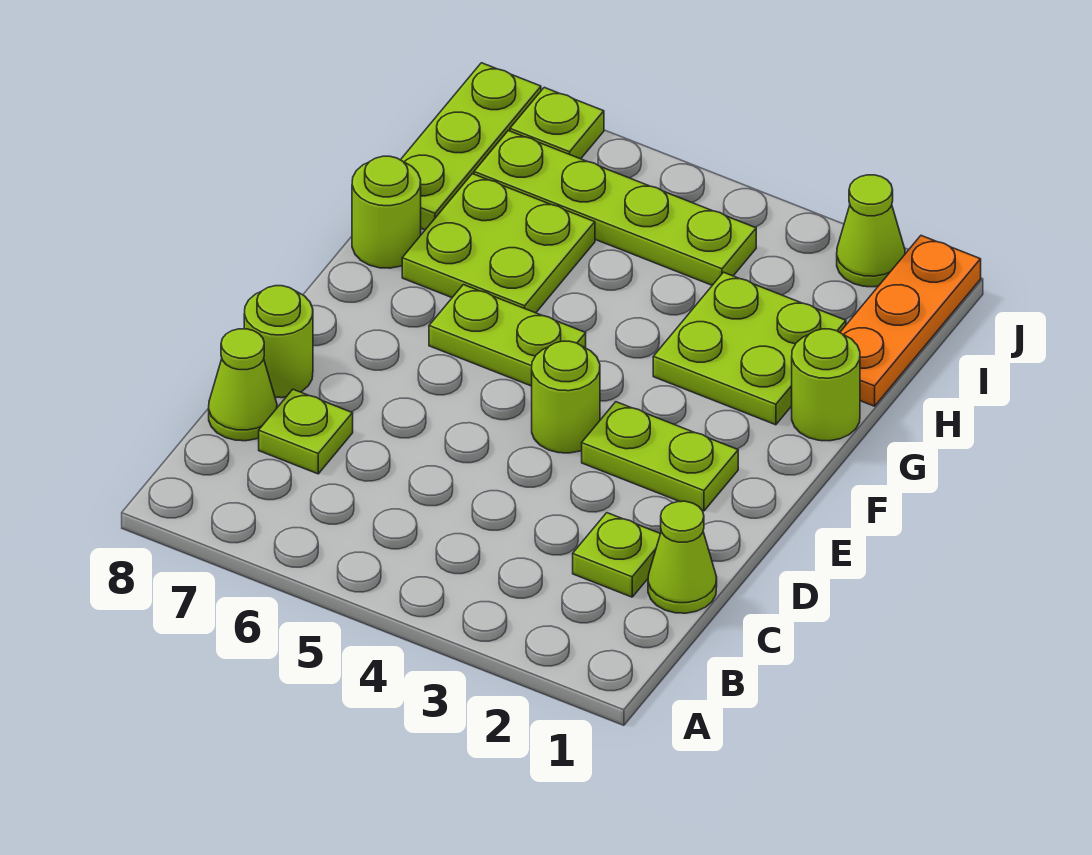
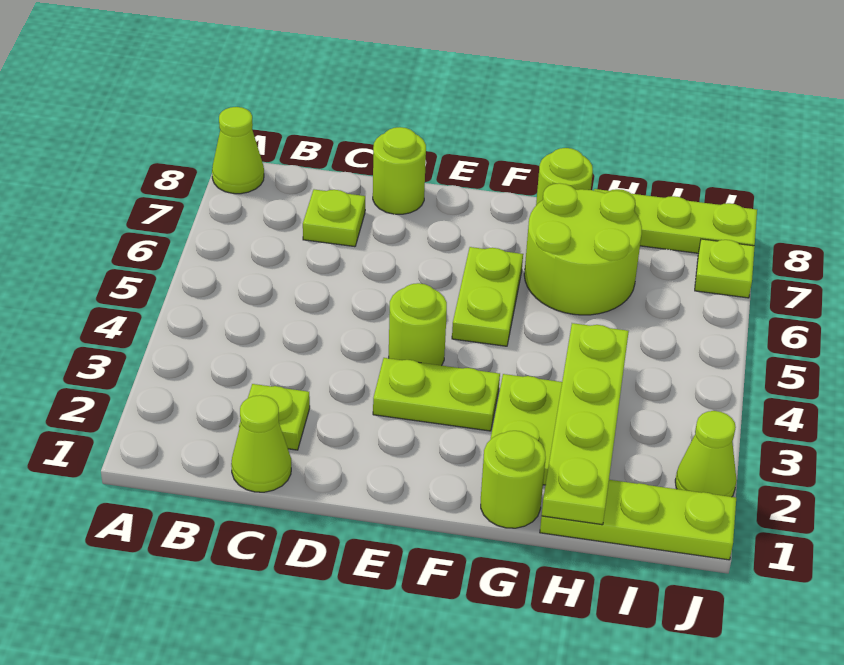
lime 1x1 cone [209,329,277,441] -> lime 1x1 cone moved to [212,107,264,194]
lime 1x2 plate [582,402,738,511] -> lime 1x2 plate turned to [373,358,500,431]
lime 2x2 plate [402,174,595,313] -> lime 2x2 round brick [524,183,642,315]
orange 1x3 plate [840,236,981,406] -> lime 1x3 plate [540,480,736,560]
lime 1x4 plate [474,131,756,285] -> lime 1x4 plate moved to [542,323,629,525]

